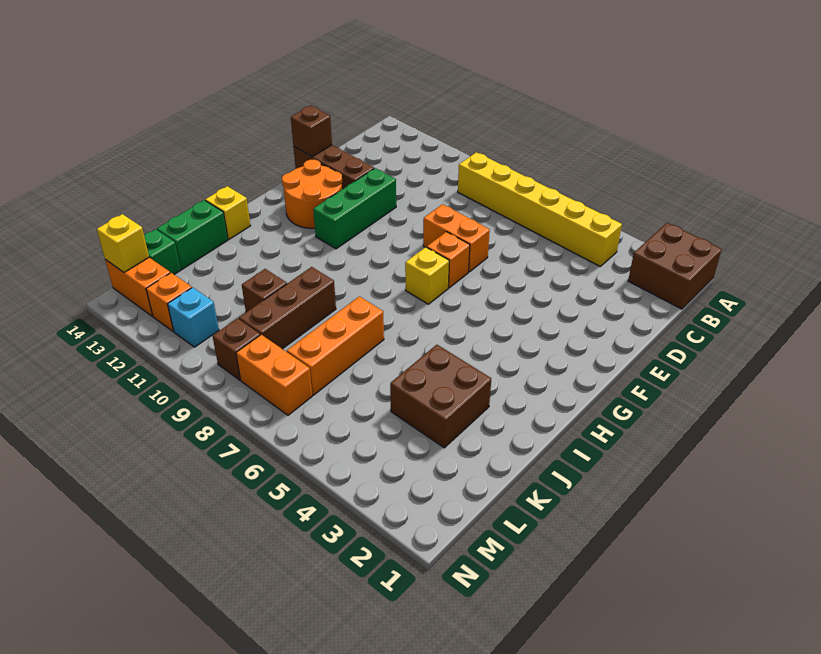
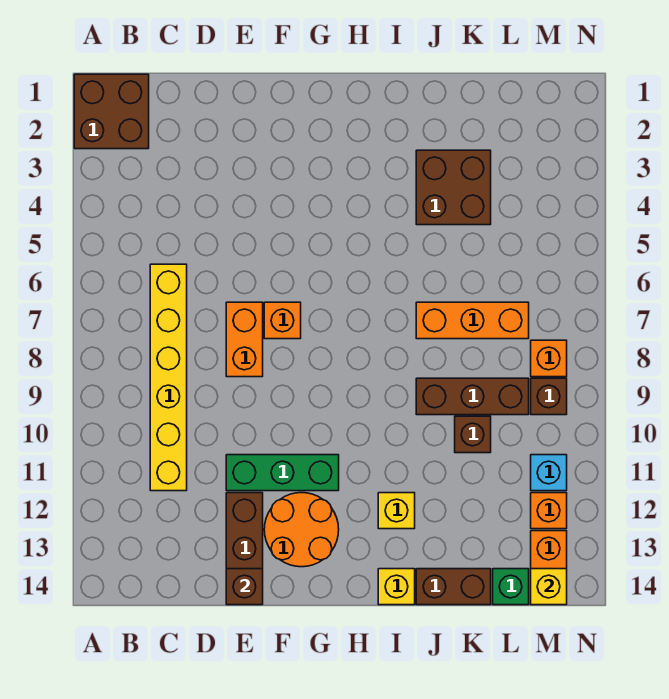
yellow 1x6 brick [458,152,622,266] -> yellow 1x6 brick moved to [150,264,187,491]
yellow 1x1 brick [405,247,449,304] -> yellow 1x1 brick moved to [378,493,415,529]
green 1x2 brick [157,200,228,269] -> brown 1x2 brick [416,569,491,605]
orange 1x2 brick [236,335,312,415] -> orange 1x1 brick [531,340,567,377]

